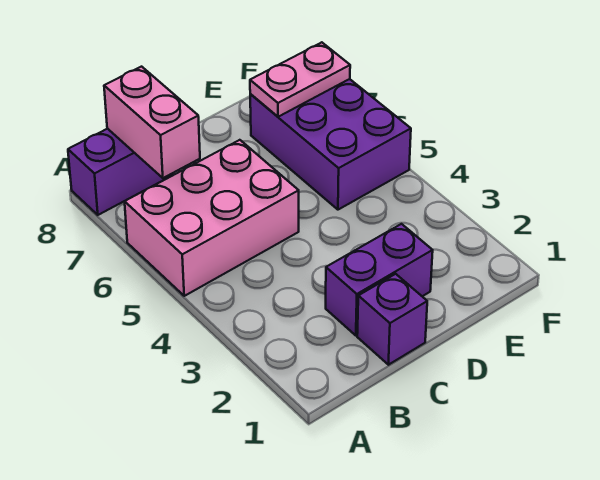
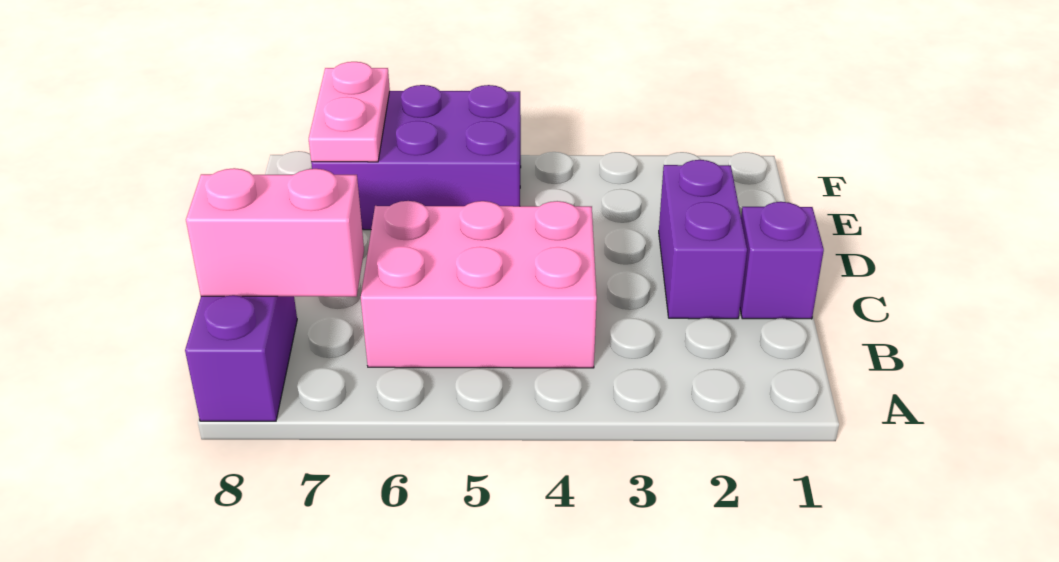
pink 2x3 brick [125,140,299,296] -> pink 2x3 brick turned to [361,201,597,368]

